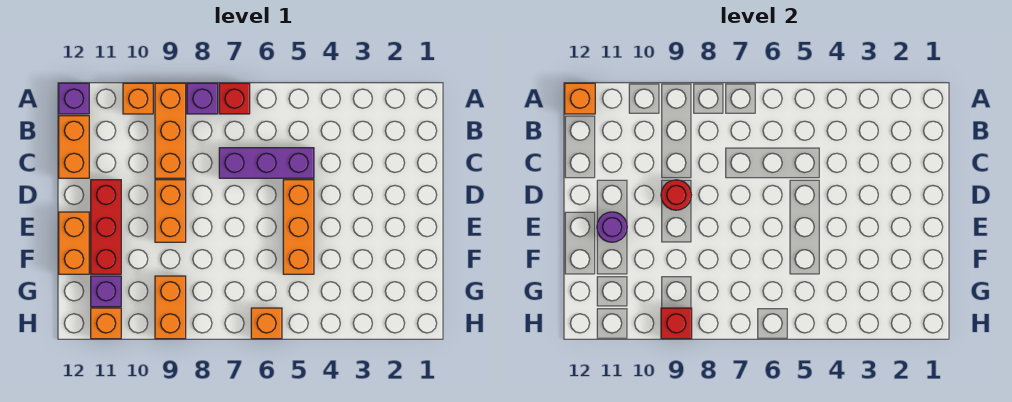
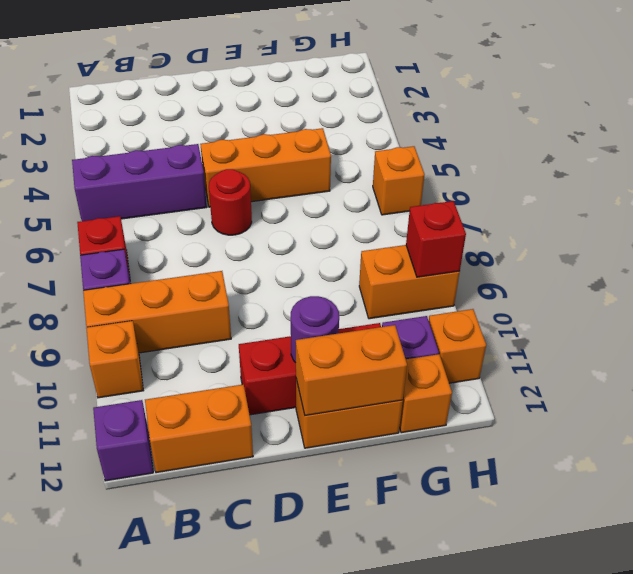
orange 1x1 brick [565,83,595,114] -> orange 1x1 brick moved to [399,354,452,433]
purple 1x3 brick [219,148,314,178] -> purple 1x3 brick turned to [72,144,207,221]
orange 1x2 brick [155,180,186,242] -> orange 1x2 brick moved to [296,325,407,416]
red 1x1 round brick [661,180,691,210] -> red 1x1 round brick moved to [209,169,252,235]

